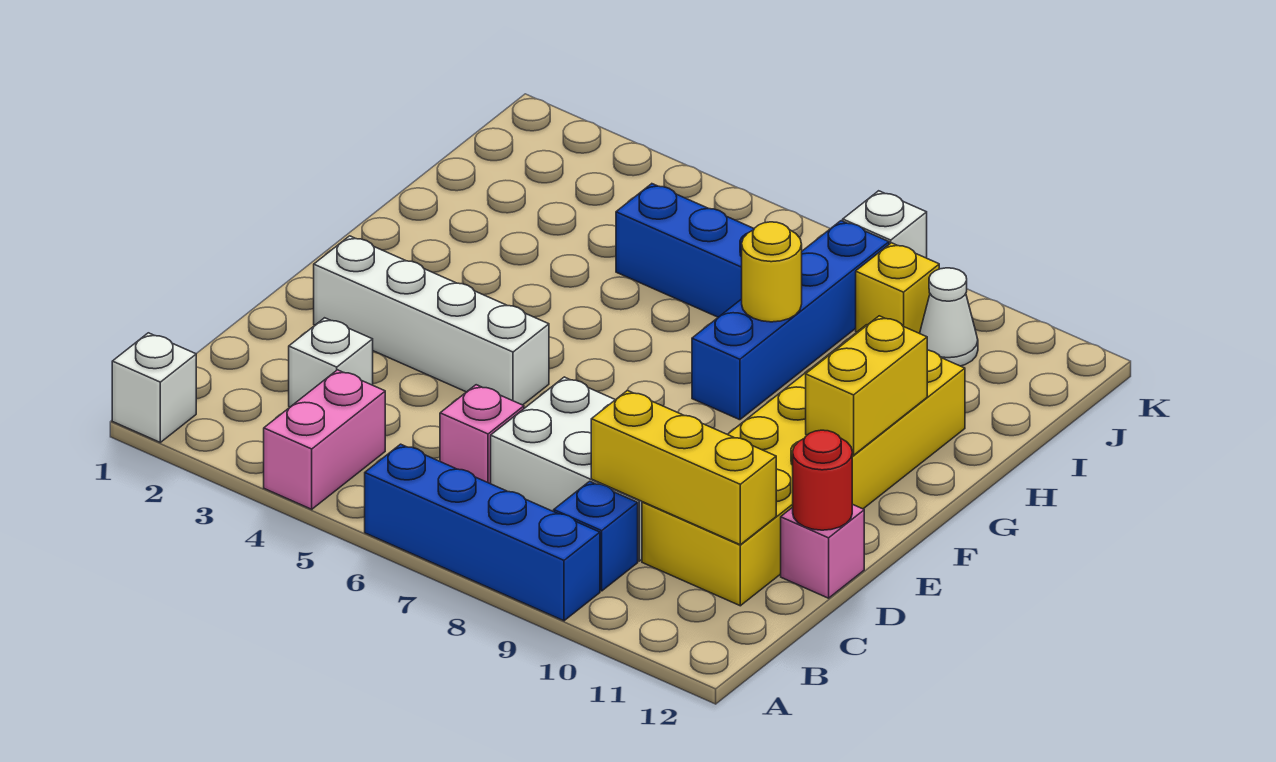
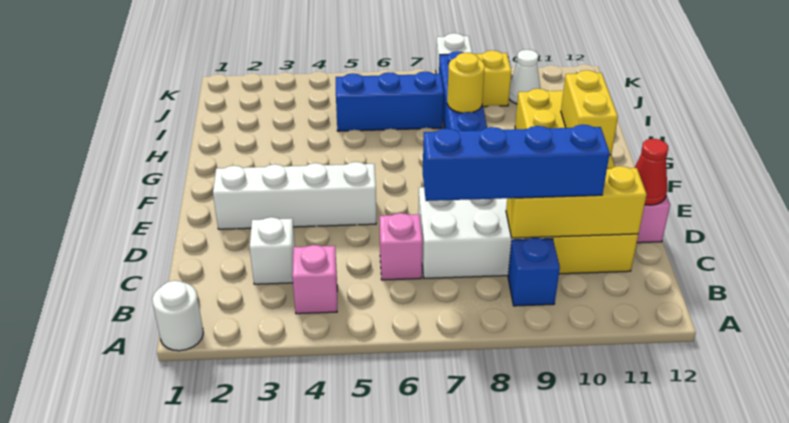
white 1x1 brick [112,333,196,442] -> white 1x1 round brick [152,281,203,351]
pink 1x2 brick [264,370,385,509] -> pink 1x1 brick [292,245,337,314]
blue 1x4 brick [365,444,600,621] -> blue 1x4 brick moved to [423,124,610,201]
red 1x1 round brick [793,430,852,530] -> red 1x1 cone [635,139,668,205]

